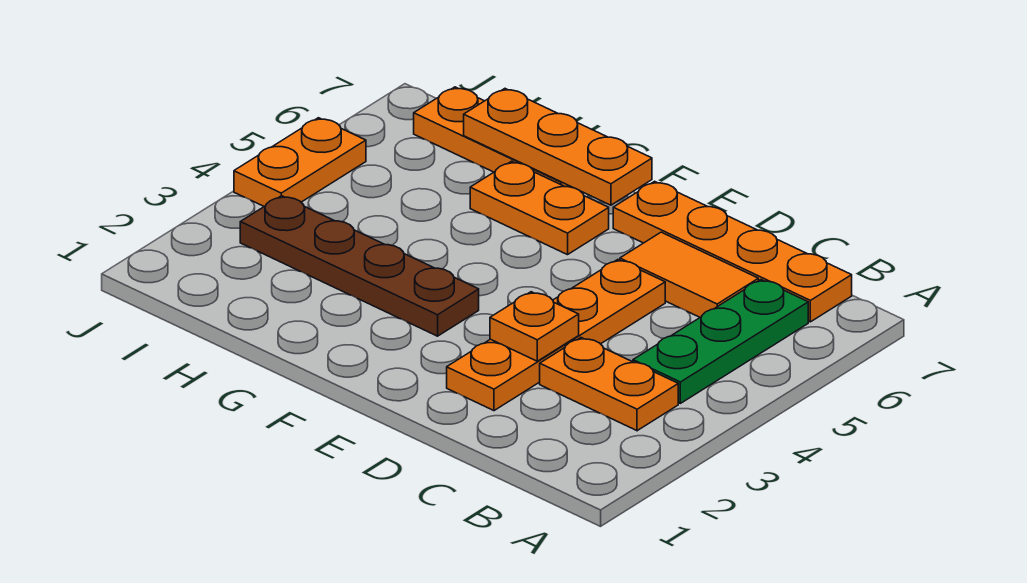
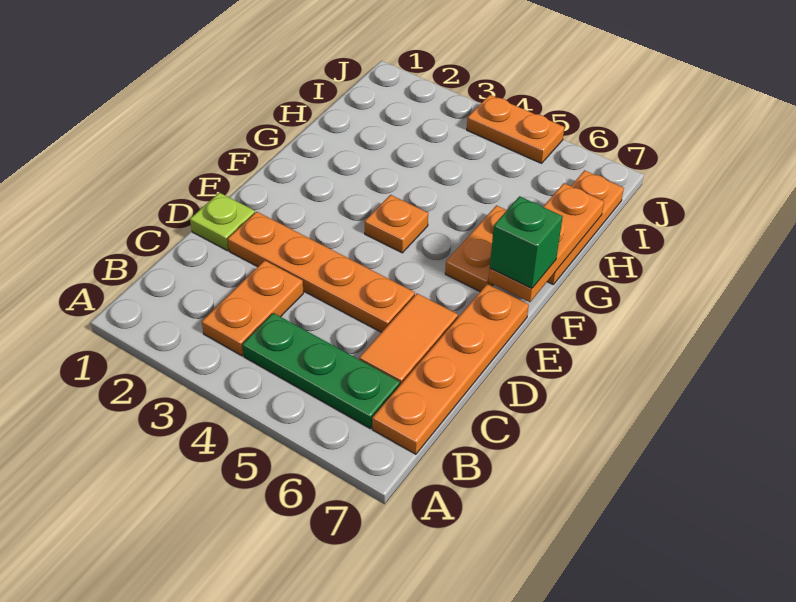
none -> lime 1x1 plate [190,193,255,250]
orange 1x1 plate [490,292,579,361] -> orange 1x1 plate moved to [364,195,428,253]
brown 1x4 plate [240,196,479,336] -> none
none -> green 1x1 brick [490,196,563,288]

